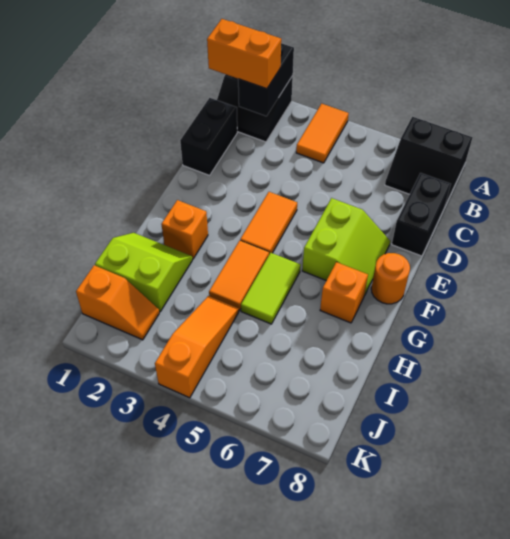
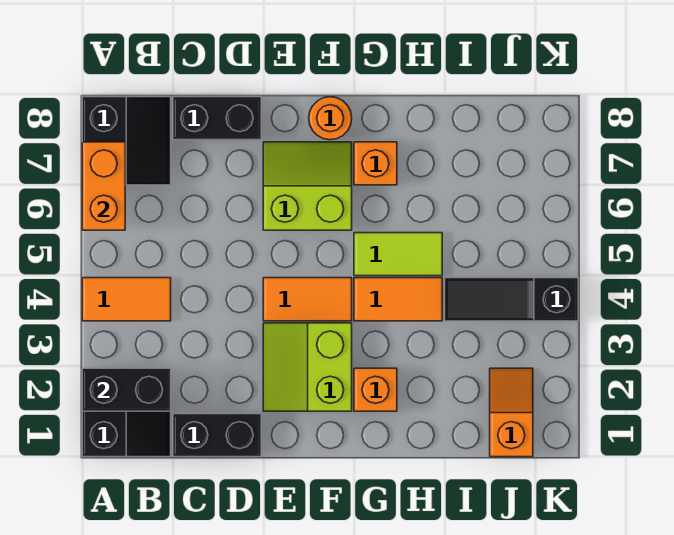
orange 1x2 brick [207,19,281,89] -> orange 1x2 brick moved to [82,142,125,230]
lime 2x2 slope [95,233,192,312] -> lime 2x2 slope moved to [263,323,352,411]
orange 1x3 slope [155,296,239,398] -> black 1x3 slope [445,278,578,321]

